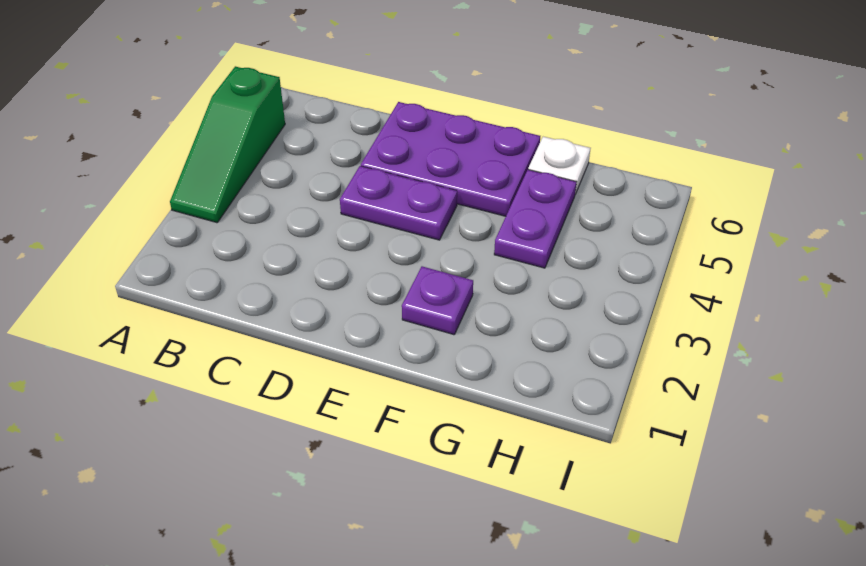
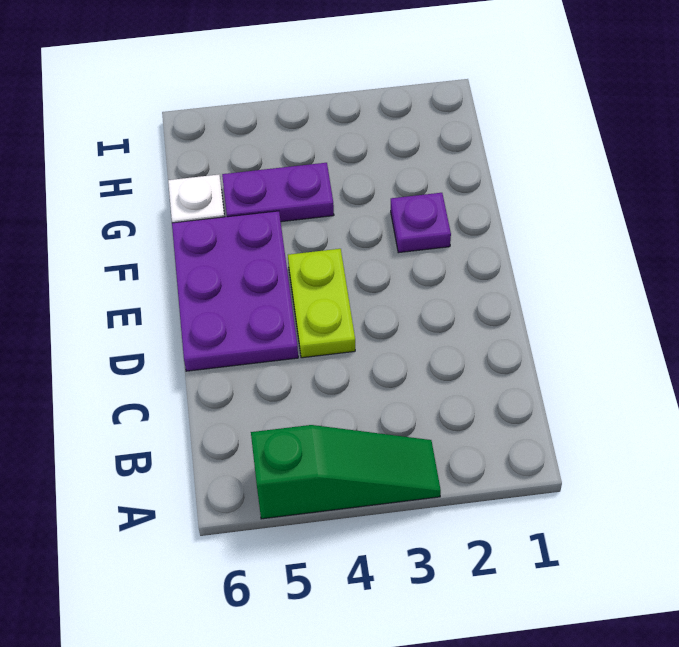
purple 1x2 plate [340,166,457,240] -> lime 1x2 plate [288,249,355,358]

